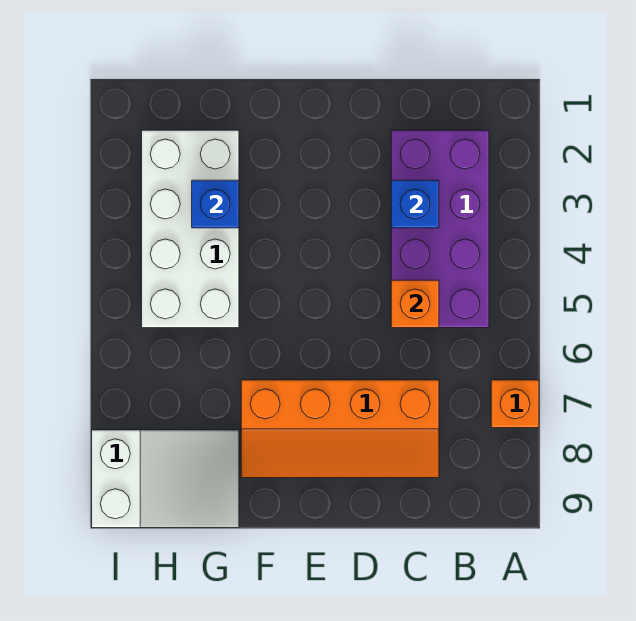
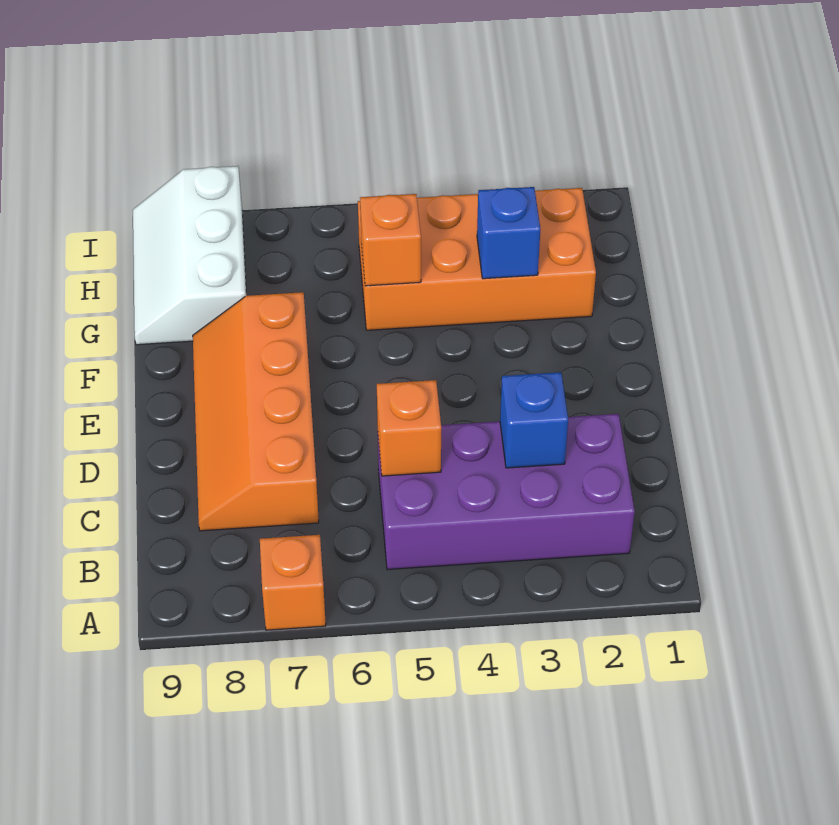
white 2x4 brick [142,130,239,328] -> orange 2x4 brick [358,188,596,330]
none -> orange 1x1 brick [360,194,421,286]
white 2x3 slope [92,430,239,528] -> white 2x3 slope turned to [133,166,246,345]

